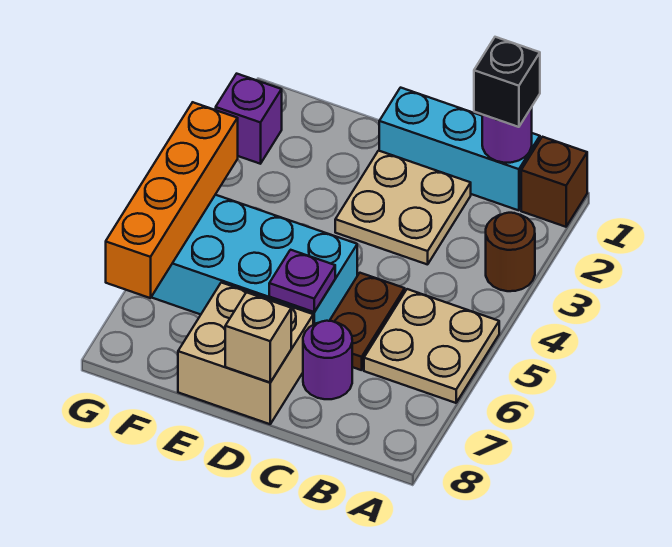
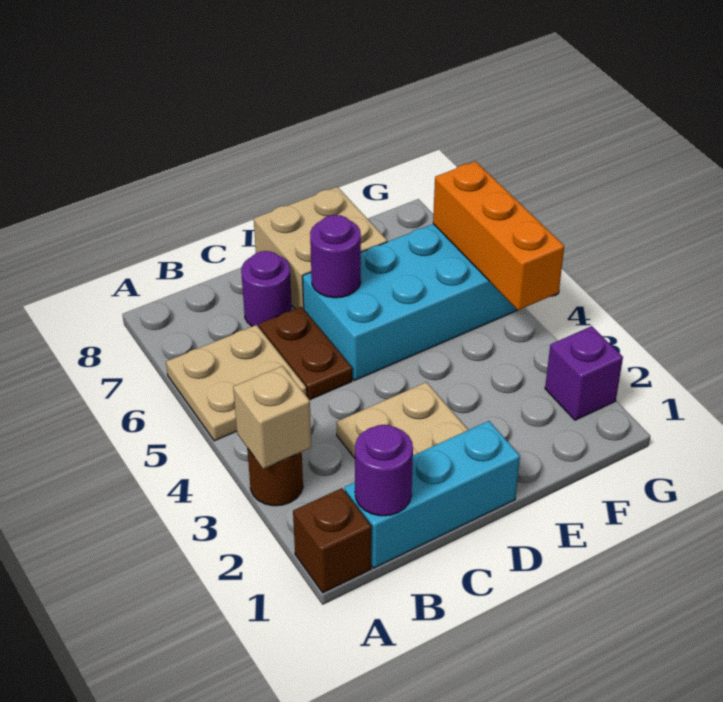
black 1x1 brick [474,37,540,127] -> none
purple 1x1 plate [269,250,335,312] -> purple 1x1 round brick [310,215,361,298]
tan 1x1 brick [225,292,291,383] -> tan 1x1 brick moved to [233,366,311,469]
orange 1x4 brick [106,102,238,298] -> orange 1x3 brick [433,161,564,310]

